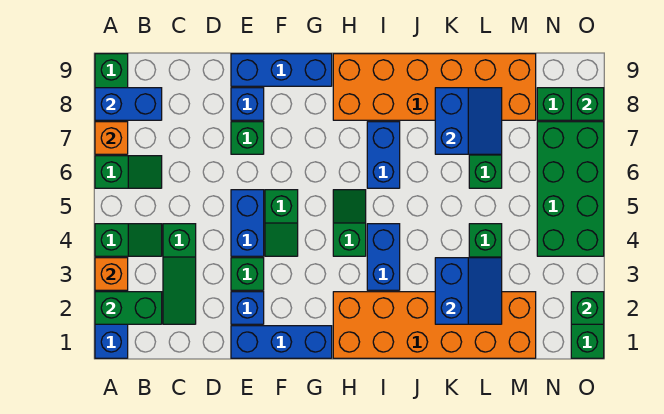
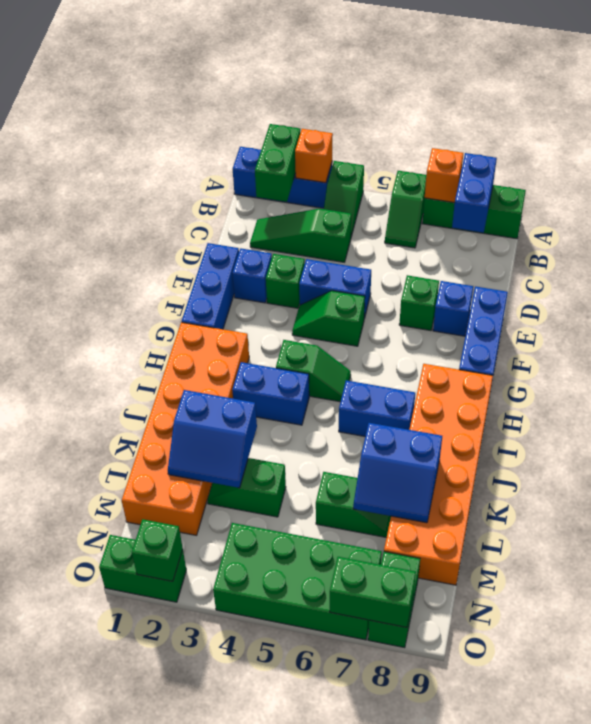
green 1x1 brick [571,88,604,120] -> green 1x2 brick [330,557,416,627]

